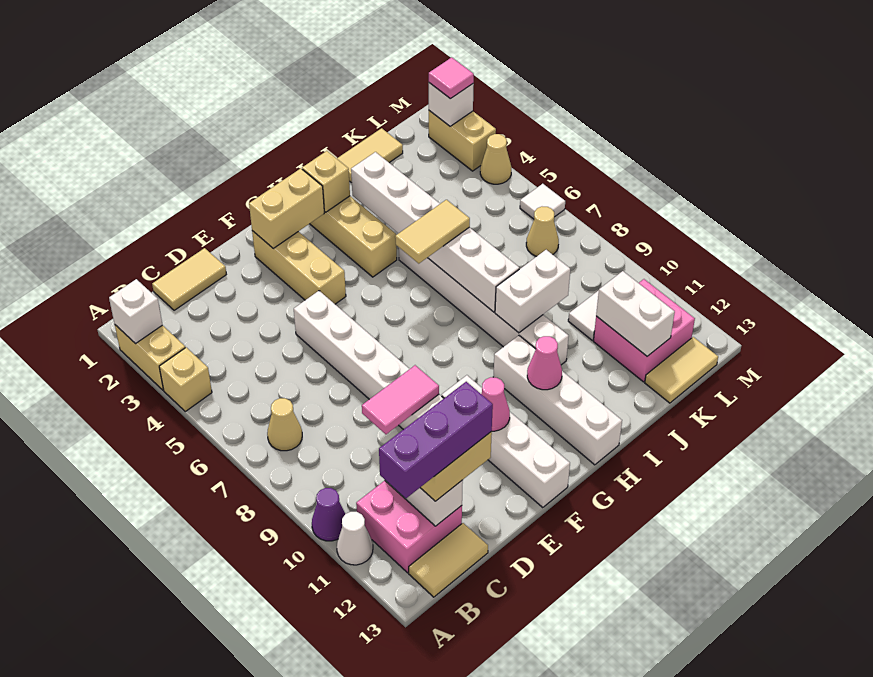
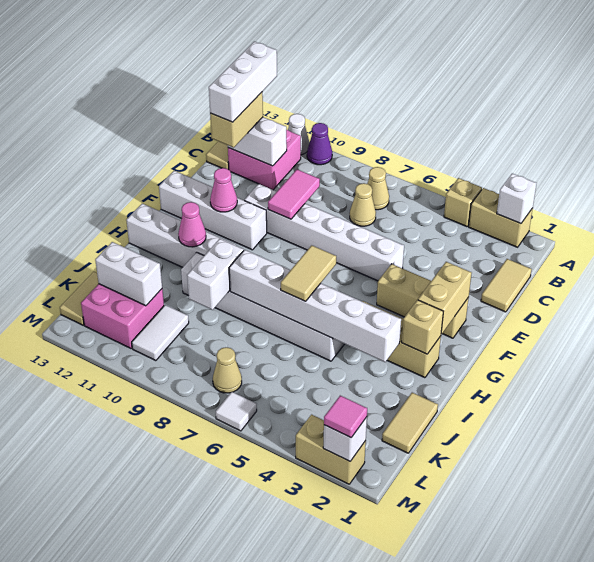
purple 1x3 brick [379,382,493,498] -> white 1x3 brick [209,42,277,122]
tan 1x1 cone [480,134,511,184] -> tan 1x1 cone moved to [350,183,376,226]

